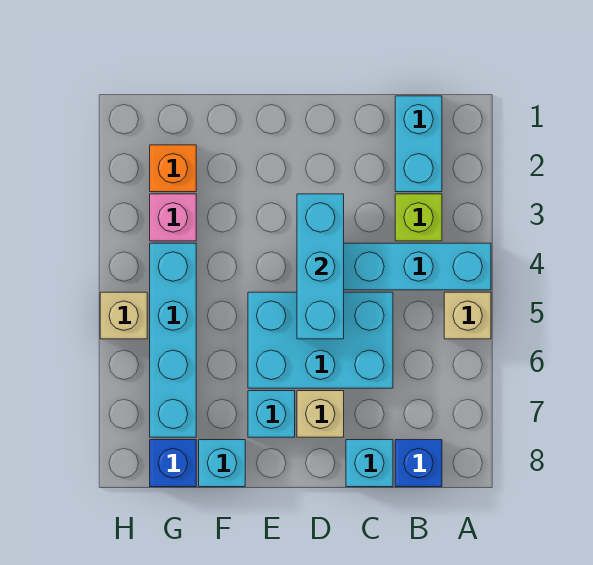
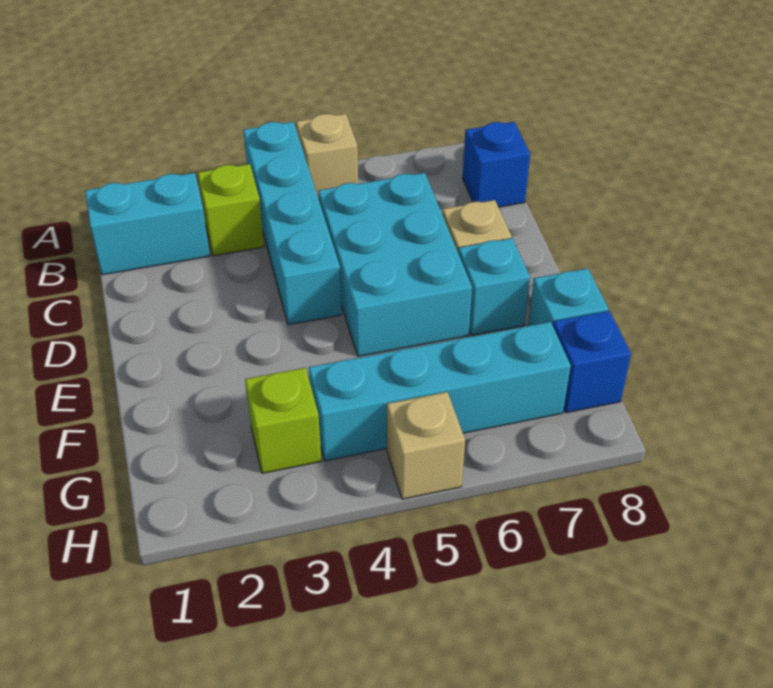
cyan 1x1 brick [346,440,393,487] -> none
cyan 1x3 brick [297,194,344,339] -> none
orange 1x1 brick [150,145,196,192] -> none
pink 1x1 brick [150,194,196,241] -> lime 1x1 brick [245,368,321,473]

